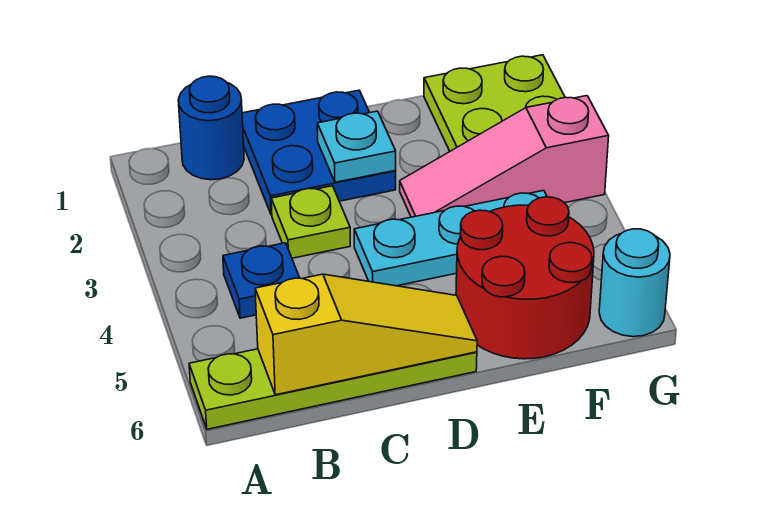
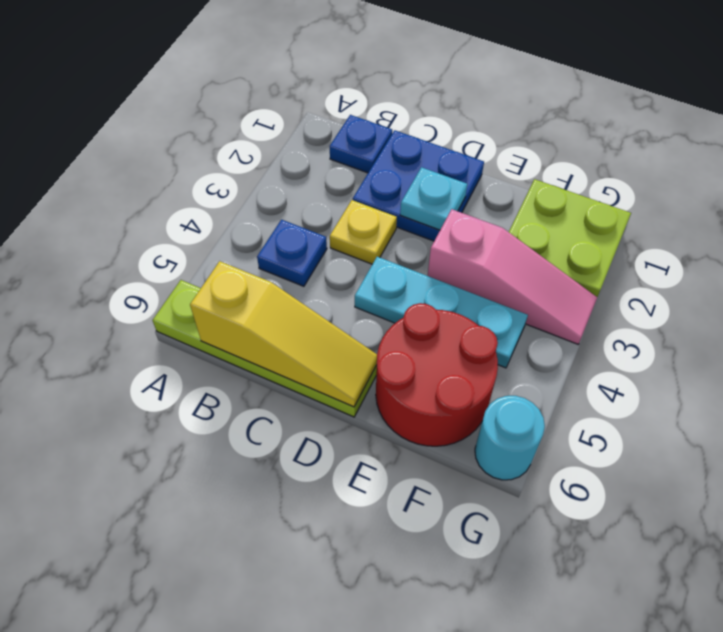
blue 1x1 round brick [178,76,244,180] -> blue 1x1 plate [330,115,392,173]
lime 1x1 plate [271,186,350,258] -> yellow 1x1 plate [330,200,397,264]
pink 1x3 slope [400,96,609,217] -> pink 1x3 slope turned to [428,209,597,344]

